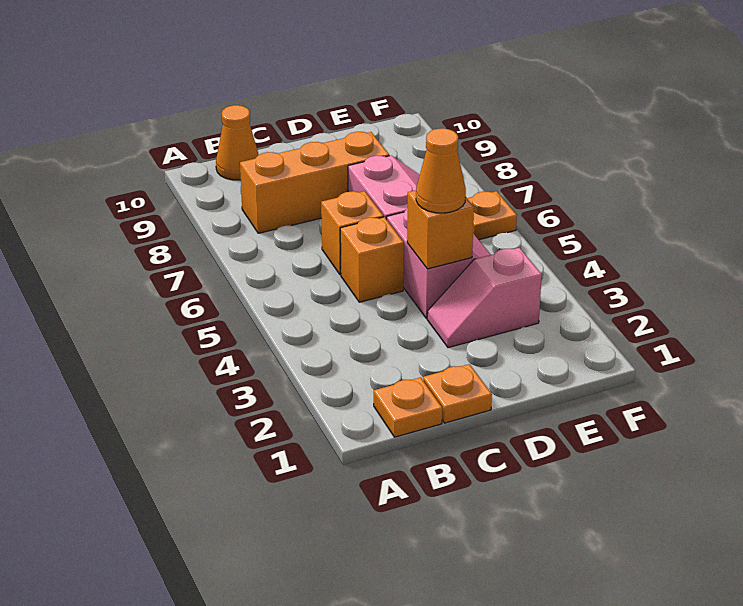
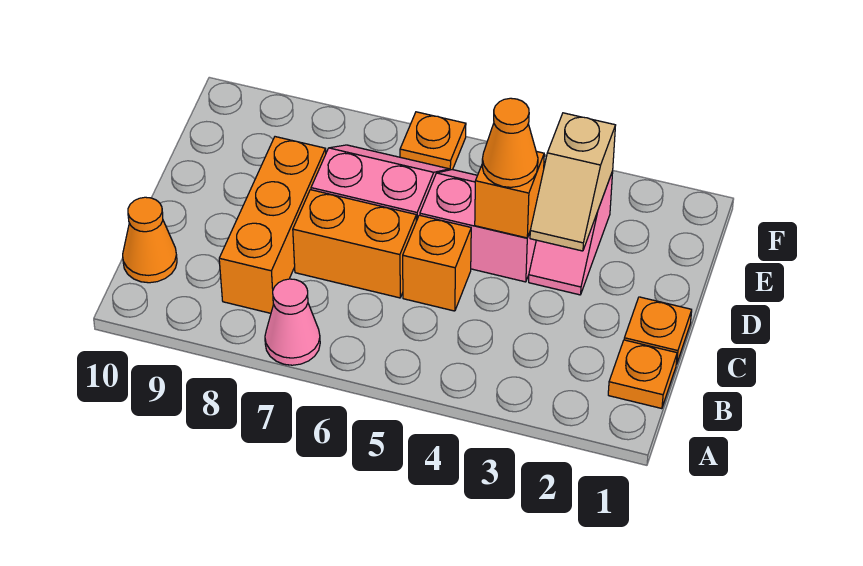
none -> pink 1x1 cone [265,279,320,365]
orange 1x1 brick [321,191,384,275] -> orange 1x2 brick [293,190,416,298]
none -> tan 1x2 slope [530,113,616,251]

